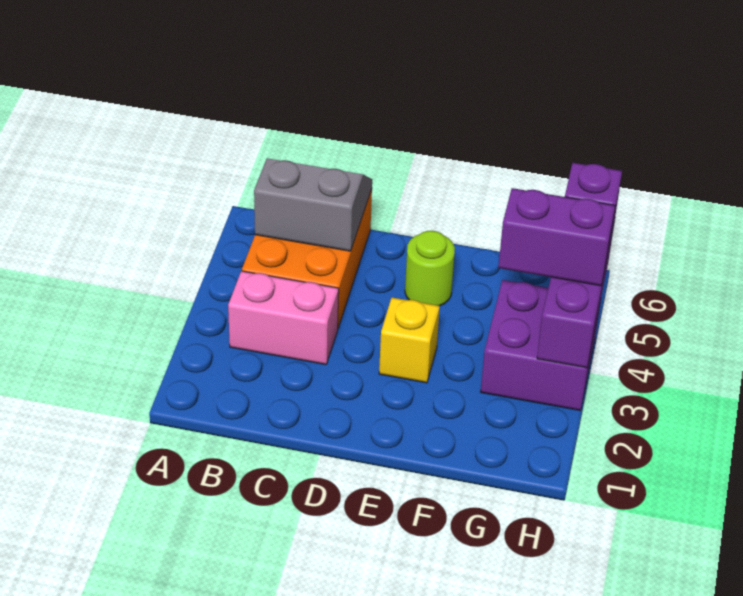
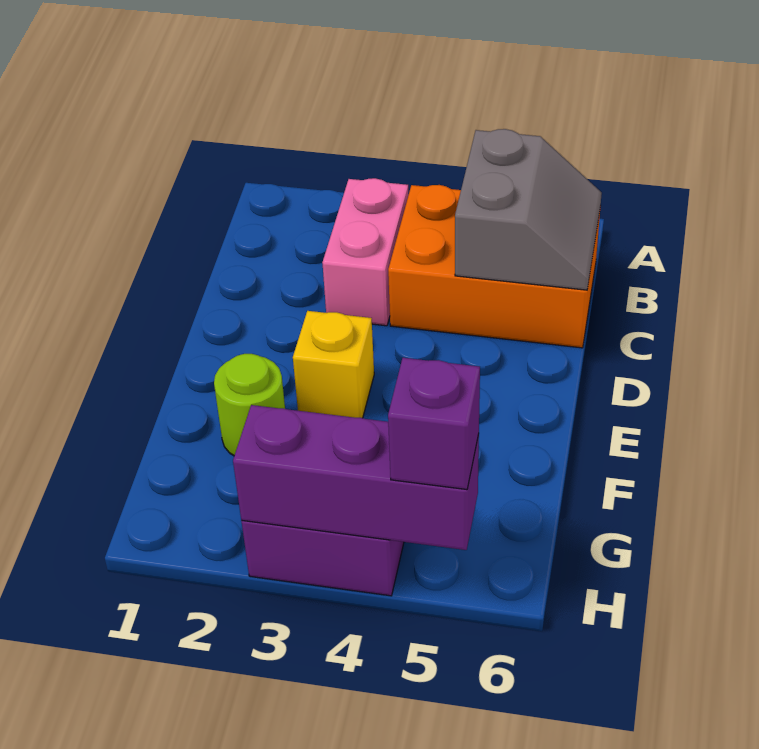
lime 1x1 round brick [405,231,455,306] -> lime 1x1 round brick moved to [214,354,285,456]
purple 1x2 brick [498,188,615,286] -> none

